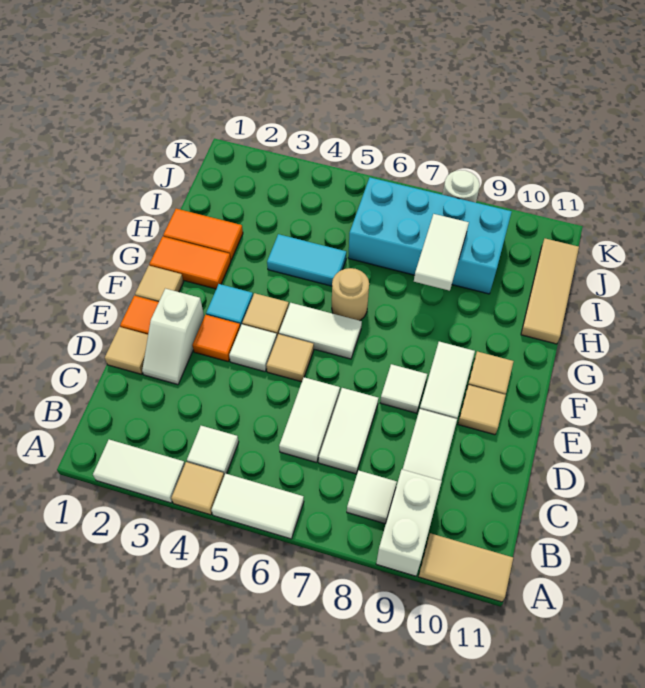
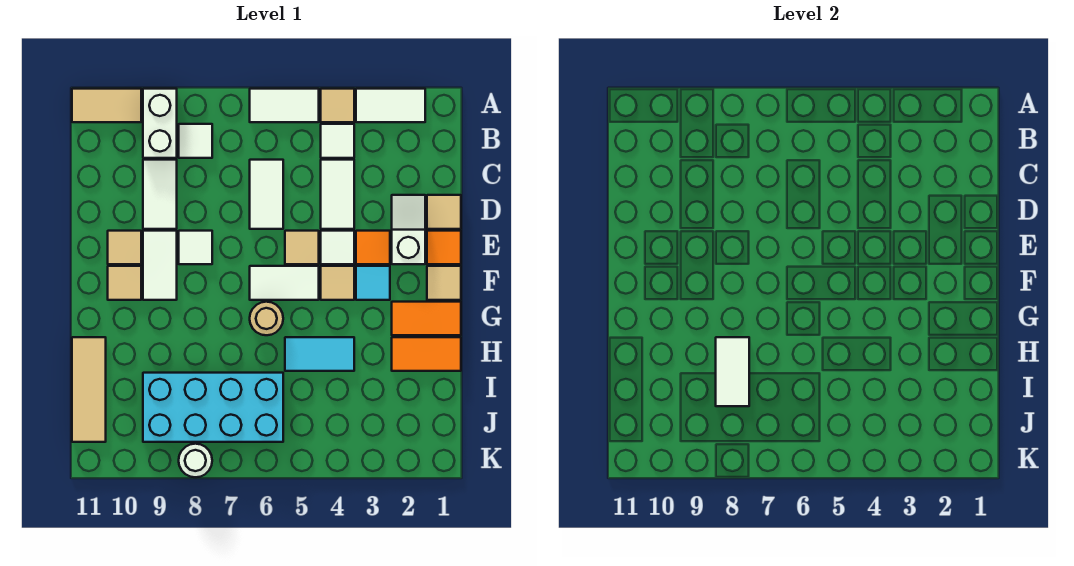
white 1x2 tile [319,388,378,474] -> white 1x2 tile moved to [321,160,354,229]

